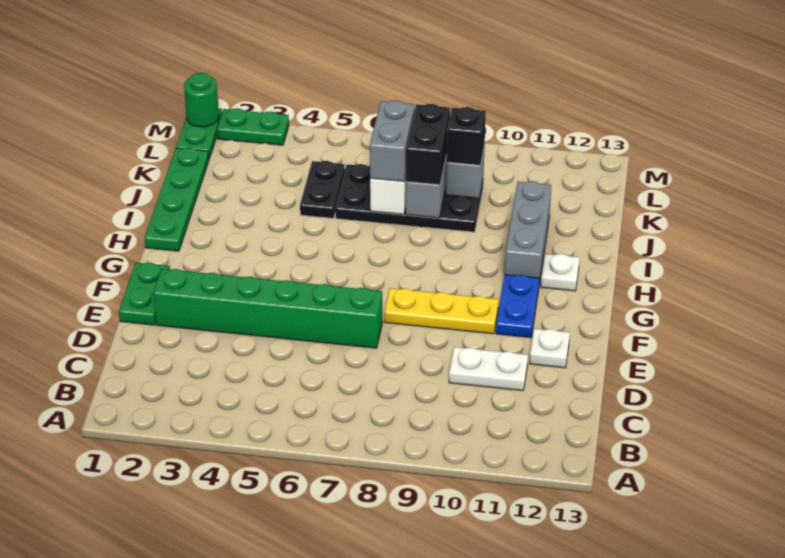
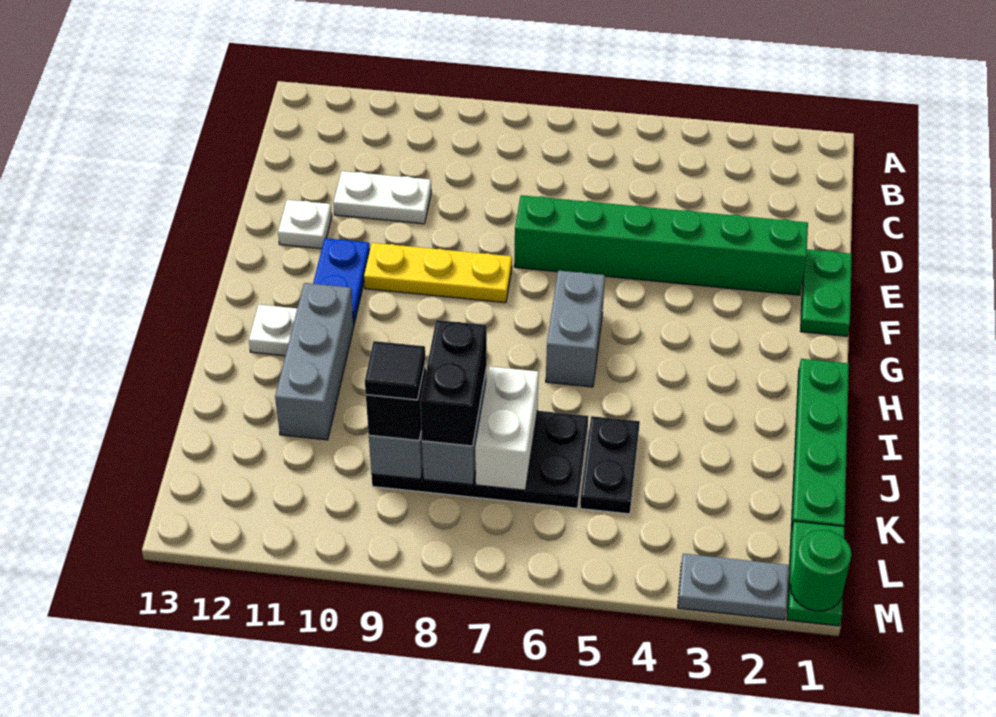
grey 1x2 brick [370,100,414,181] -> grey 1x2 brick moved to [546,271,605,387]
none -> black 1x1 tile [365,341,426,400]
green 1x2 plate [217,108,289,145] -> grey 1x2 plate [678,554,789,620]

